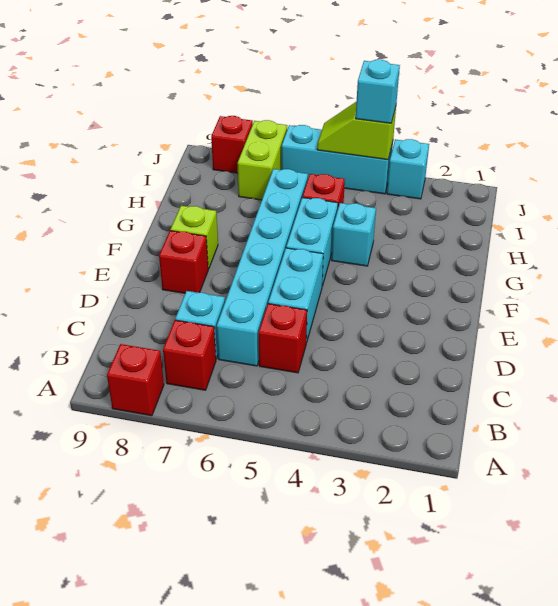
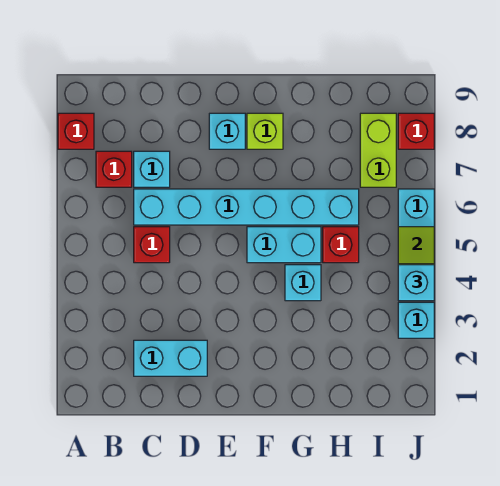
cyan 1x2 brick [268,248,323,342] -> cyan 1x2 brick moved to [134,340,207,376]
red 1x1 brick [159,231,208,293] -> cyan 1x1 brick [209,113,245,149]
lime 1x2 brick [238,120,287,200] -> lime 1x2 brick turned to [360,113,396,187]

